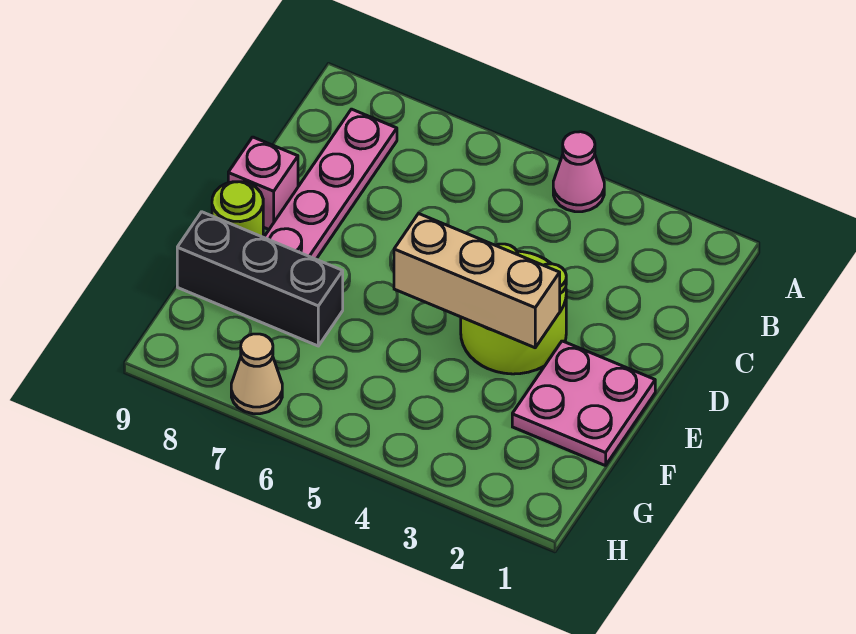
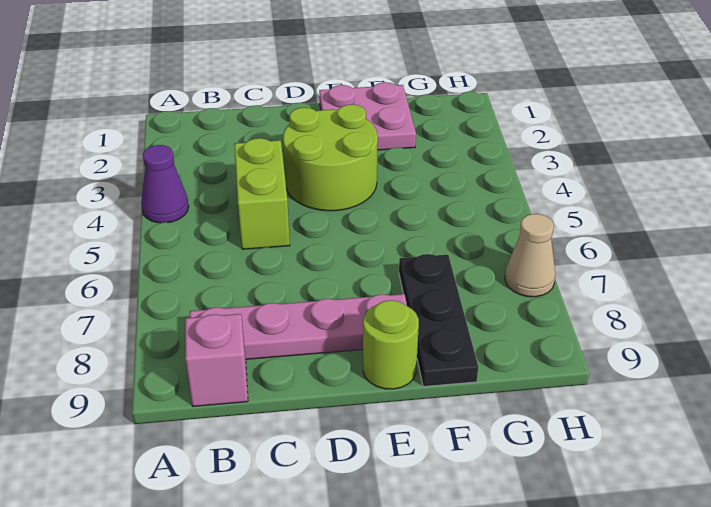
pink 1x1 cone [553,132,604,212] -> purple 1x1 cone [141,145,189,223]
none -> lime 1x2 brick [234,138,290,249]
pink 1x1 brick [228,137,298,229] -> pink 1x1 brick moved to [185,314,248,406]
tan 1x3 brick [394,213,560,348] -> none
black 1x3 brick [177,212,343,346] -> black 1x3 plate [399,254,478,387]

